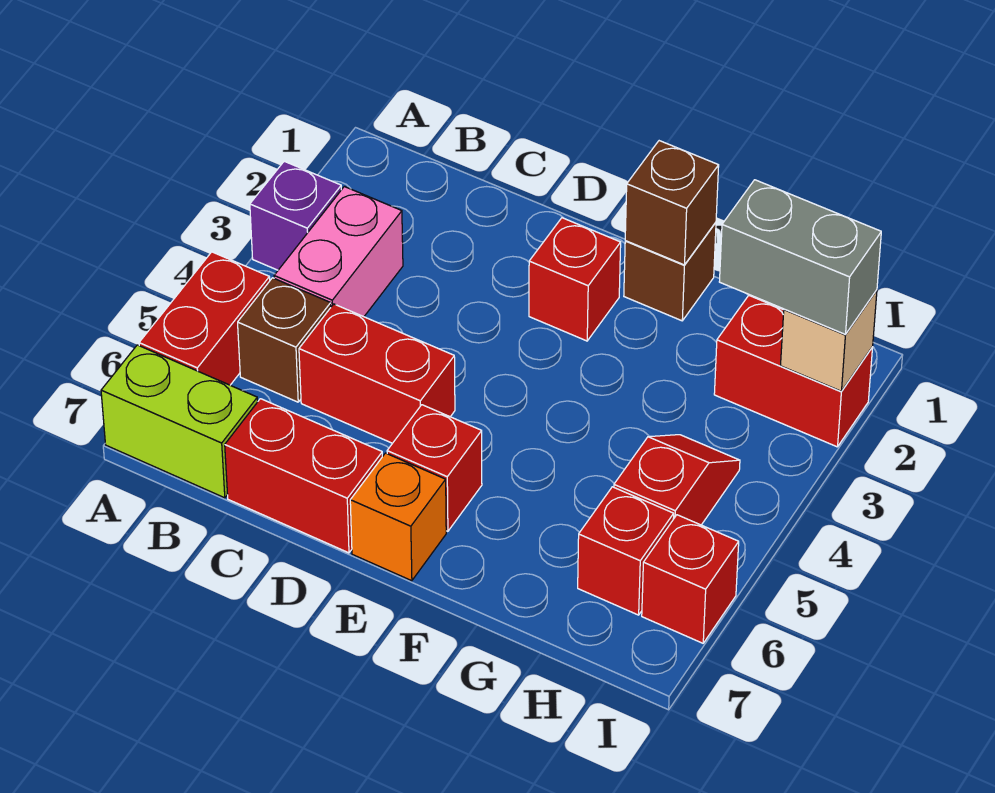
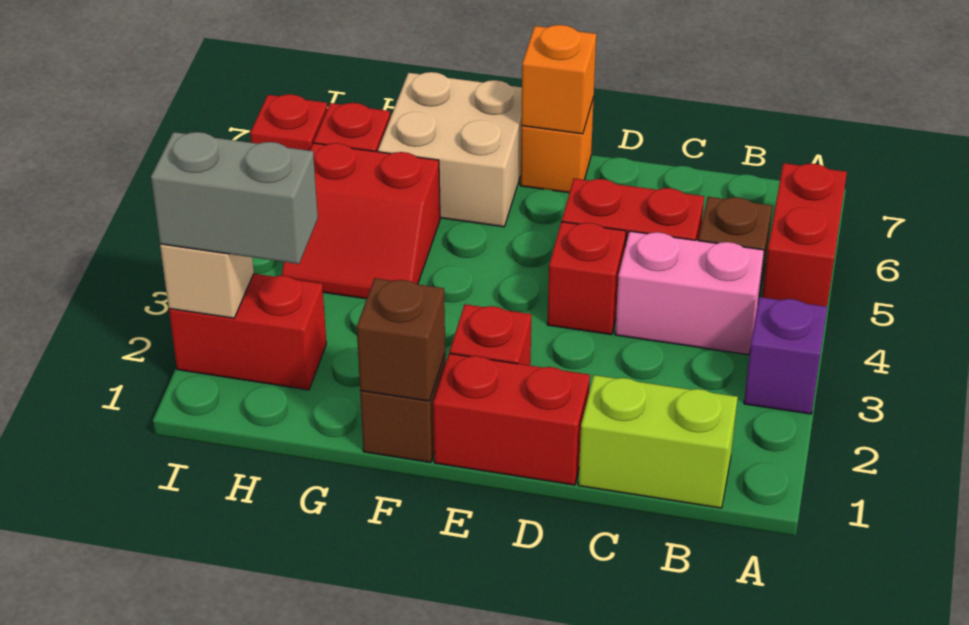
lime 1x2 brick [101,345,258,498] -> lime 1x2 brick moved to [578,375,738,508]
pink 1x2 brick [274,187,403,317] -> pink 1x2 brick turned to [615,231,764,355]
red 1x2 brick [225,399,382,553] -> red 1x2 brick moved to [433,353,590,485]
red 1x1 brick [387,405,482,531] -> red 1x1 brick moved to [547,222,626,335]
none -> orange 1x1 brick [521,25,596,134]
none -> tan 2x2 brick [378,72,522,227]
red 1x2 slope [614,435,740,525] -> red 2x2 slope [282,143,440,299]

